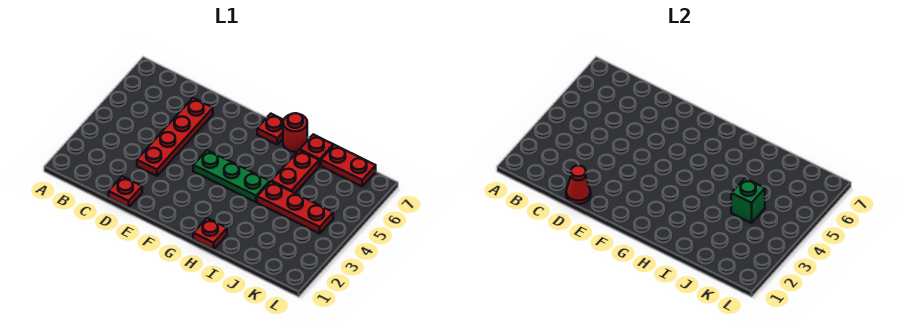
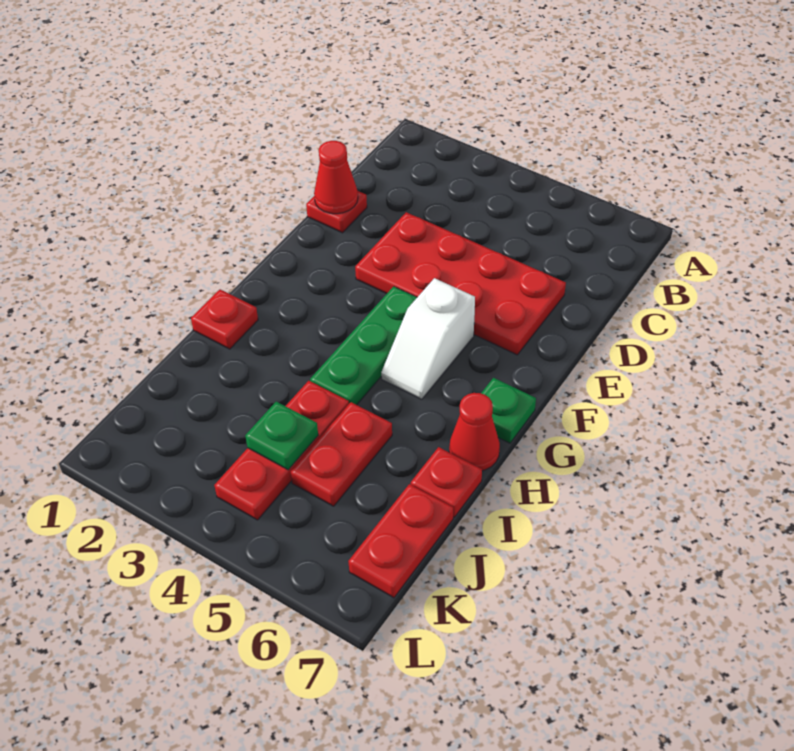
red 1x4 plate [137,98,213,176] -> red 2x4 plate [355,212,566,355]
none -> white 1x2 slope [381,278,475,399]
red 1x1 plate [257,114,283,144] -> green 1x1 plate [481,378,536,443]
red 1x1 round brick [283,113,307,152] -> red 1x1 cone [449,393,500,471]
red 1x2 plate [271,150,319,193] -> red 1x2 plate turned to [291,402,392,506]
green 1x1 brick [731,178,765,223] -> green 1x1 plate [245,402,318,470]

